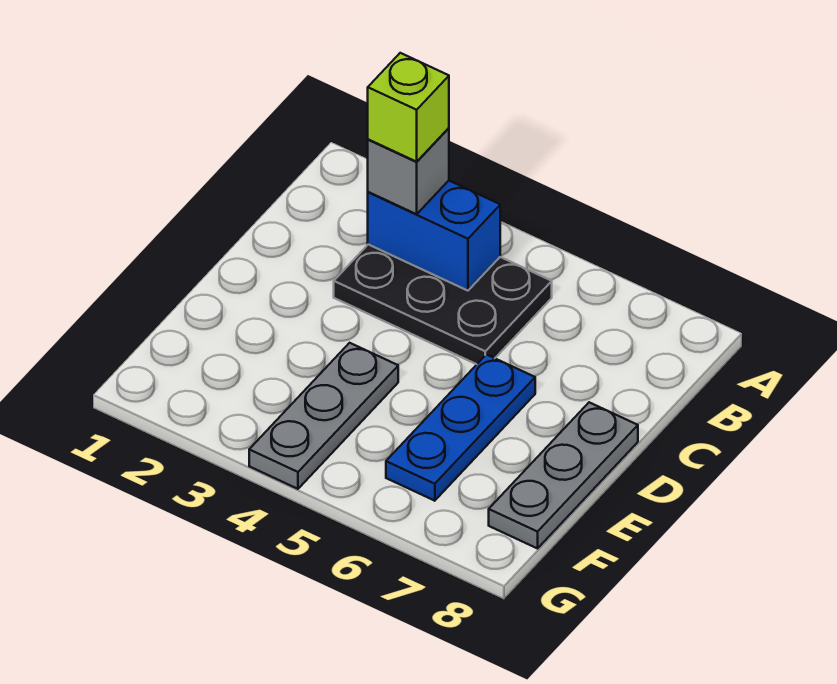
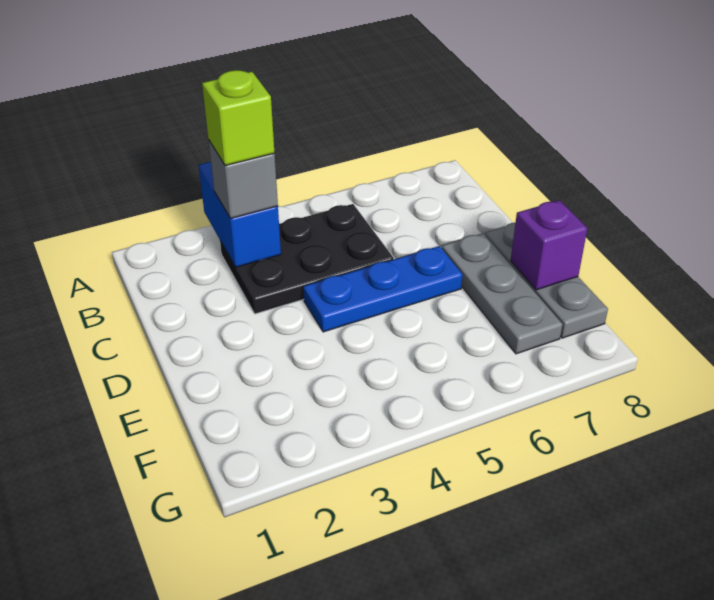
blue 1x2 brick [368,181,500,291] -> blue 1x2 brick turned to [199,162,281,267]
blue 1x3 plate [386,355,535,501] -> blue 1x3 plate turned to [303,246,463,332]
grey 1x3 plate [249,343,398,489] -> grey 1x3 plate moved to [442,233,563,354]
none -> purple 1x1 brick [511,200,587,290]

